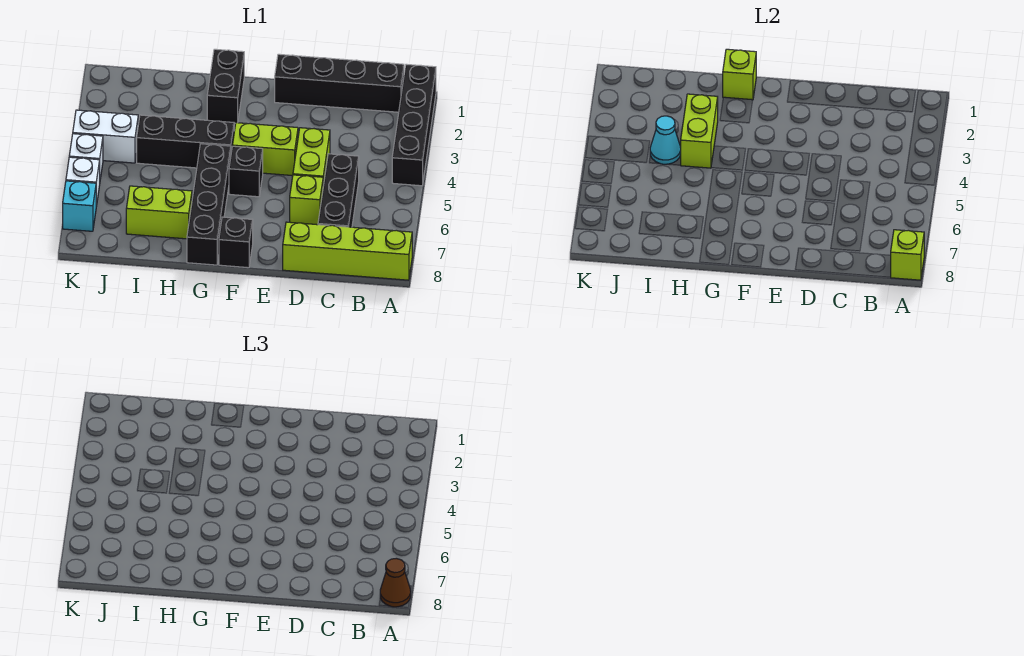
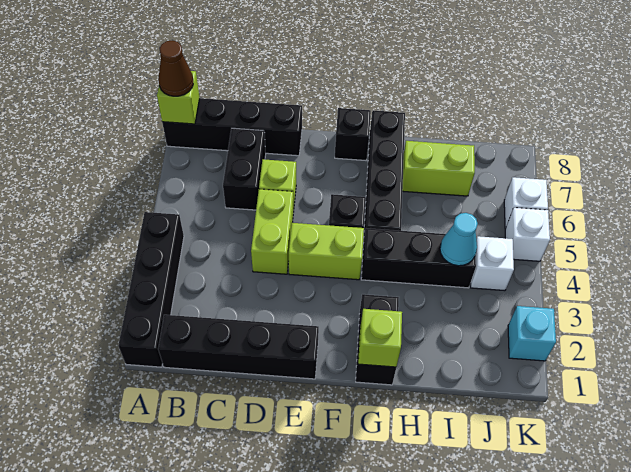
lime 1x4 brick [283,222,412,280] -> black 1x4 brick [162,98,302,156]
black 1x3 brick [318,154,359,227] -> black 1x2 brick [223,128,266,210]
lime 1x2 brick [681,94,718,168] -> none
white 1x2 brick [73,110,138,163] -> white 1x1 brick [471,236,514,291]
cyan 1x1 brick [63,181,96,231] -> cyan 1x1 brick moved to [508,306,556,361]

